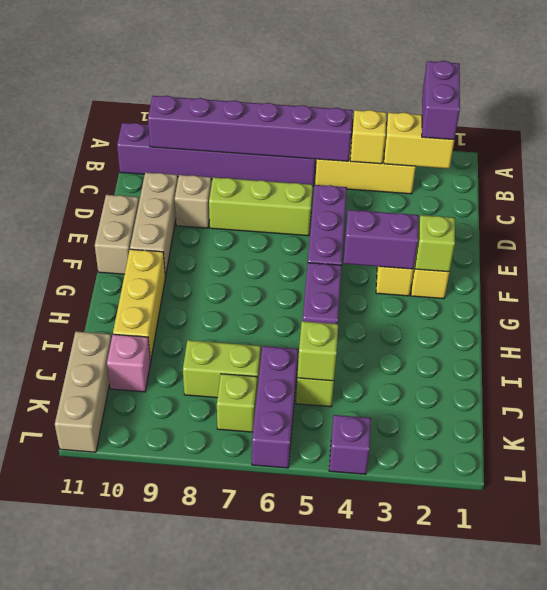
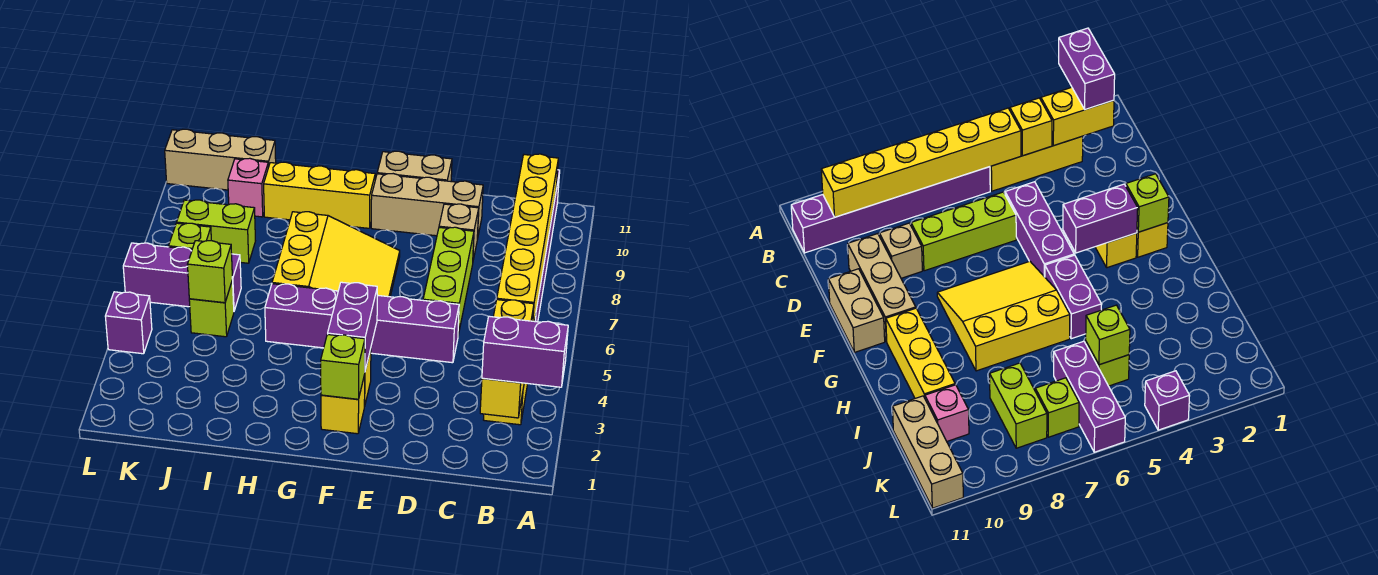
purple 1x6 brick [148,96,353,161] -> yellow 1x6 brick [497,154,558,321]
none -> yellow 3x3 slope [272,212,400,297]
lime 1x2 brick [183,340,261,398] -> lime 1x2 brick turned to [177,200,255,263]

